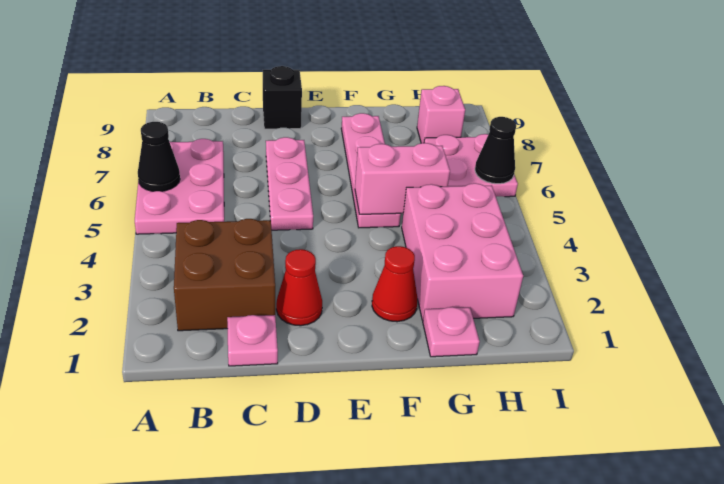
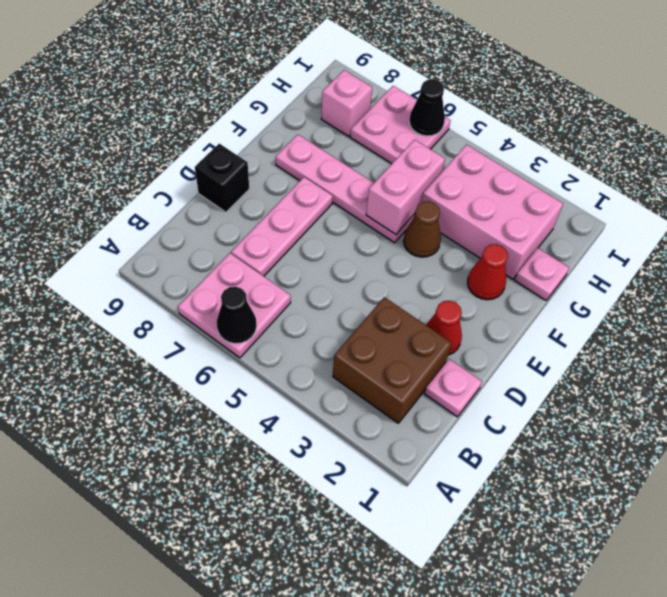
pink 2x3 plate [135,139,224,234] -> pink 2x2 plate [178,253,291,358]
pink 1x3 plate [266,137,313,230] -> pink 1x3 plate turned to [231,177,333,276]
none -> brown 1x1 cone [403,201,441,257]

